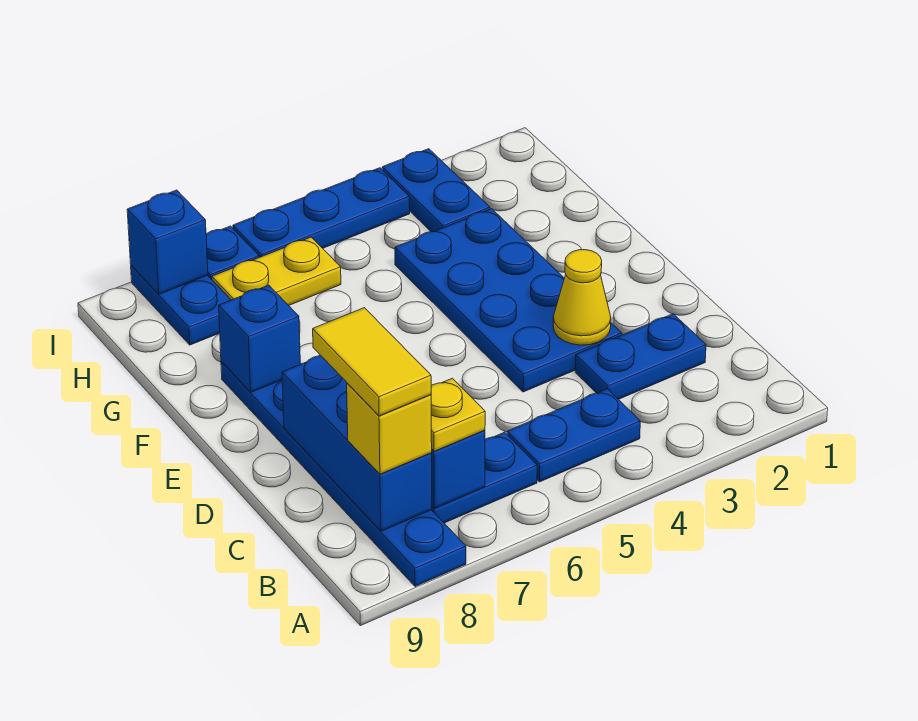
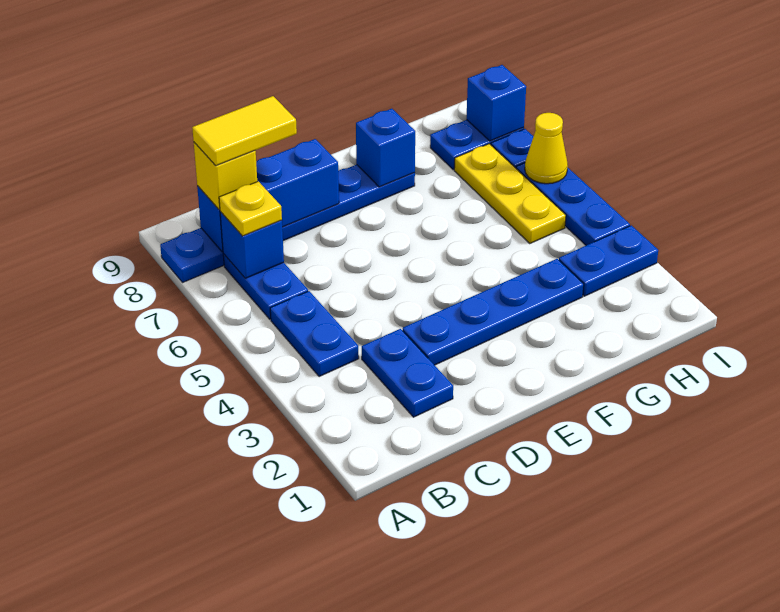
blue 2x4 plate [395,209,622,392] -> blue 1x4 plate [403,259,584,365]
yellow 1x1 cone [553,250,611,345] -> yellow 1x1 cone moved to [525,113,568,184]
yellow 1x2 plate [212,237,341,305] -> yellow 1x3 plate [454,144,566,243]

